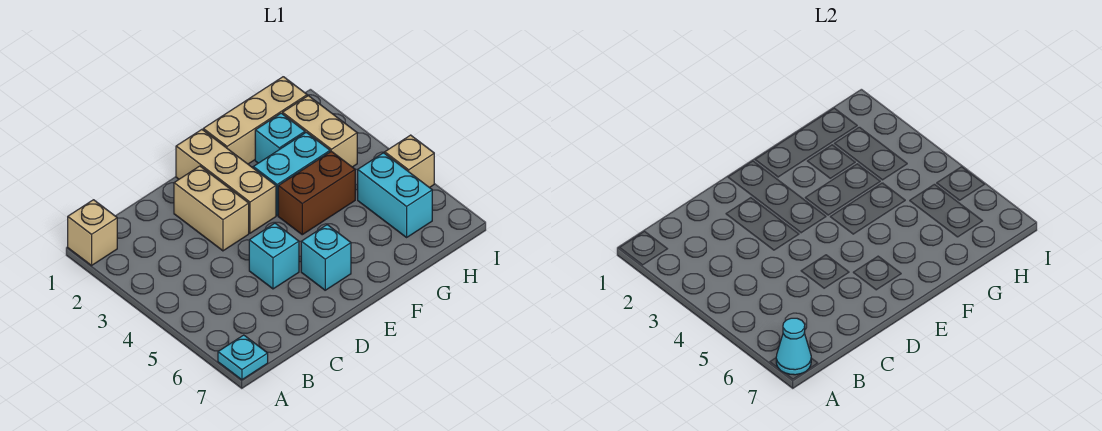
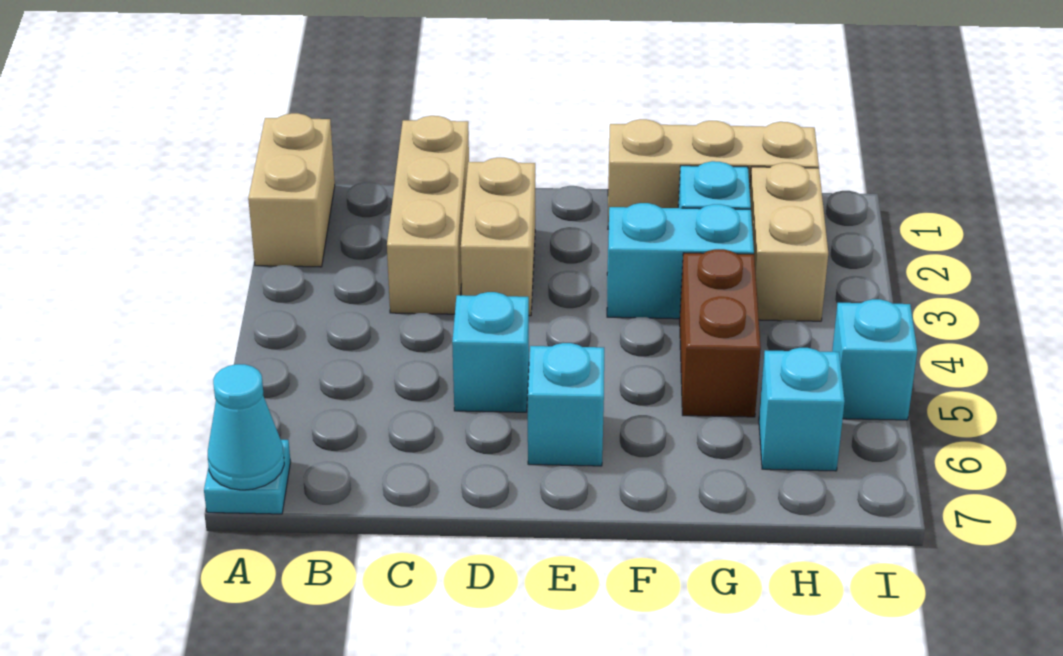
tan 1x1 brick [68,200,117,265] -> tan 1x2 brick [248,113,335,267]
tan 1x3 brick [176,130,276,233] -> tan 1x3 brick moved to [387,116,469,314]
brown 1x2 brick [278,151,355,235] -> brown 1x2 brick turned to [680,249,761,417]
cyan 1x2 brick [358,153,432,237] -> cyan 1x1 brick [759,348,845,471]
tan 1x1 brick [385,135,434,188] -> cyan 1x1 brick [832,299,917,420]

